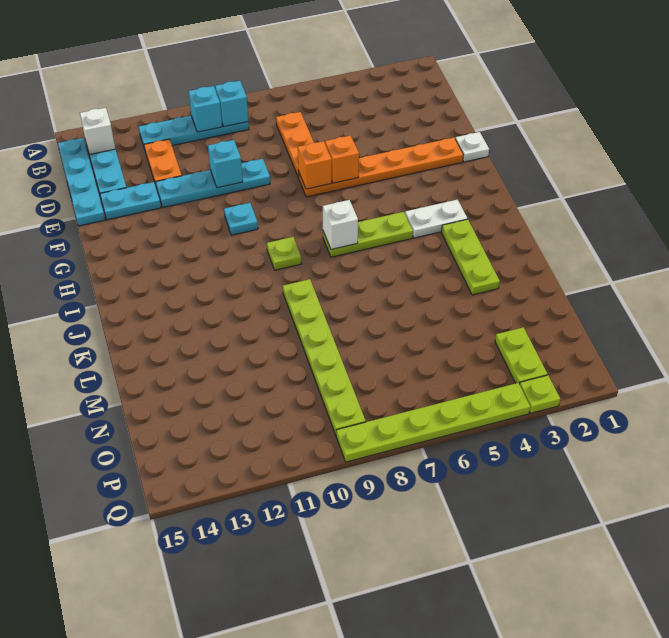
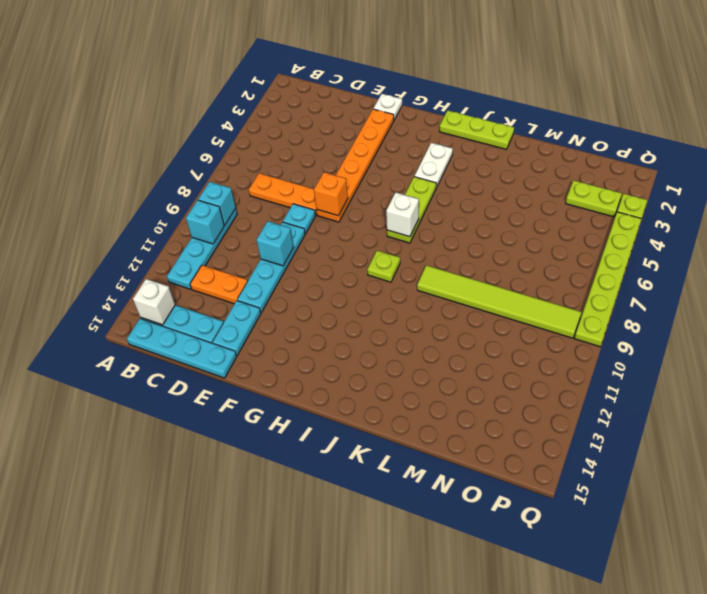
orange 1x1 brick [325,135,359,183] -> none
cyan 1x1 plate [224,203,258,235] -> cyan 1x1 plate moved to [283,204,316,234]
lime 1x3 plate [441,219,500,295] -> lime 1x3 plate moved to [439,110,514,149]
lime 1x6 plate [283,279,366,435] -> lime 1x6 tile [417,265,581,338]

